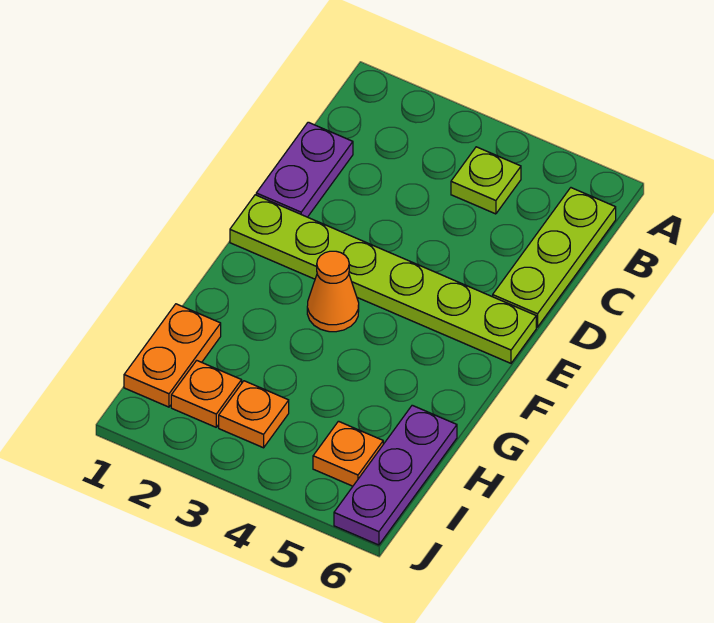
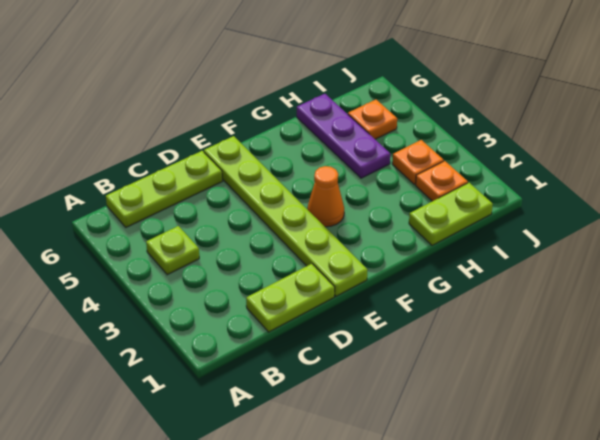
purple 1x2 plate [256,122,353,217] -> lime 1x2 plate [246,264,335,332]
orange 1x2 plate [124,304,221,407] -> lime 1x2 plate [409,183,493,245]
purple 1x3 plate [334,405,457,545] -> purple 1x3 plate turned to [297,94,390,178]

